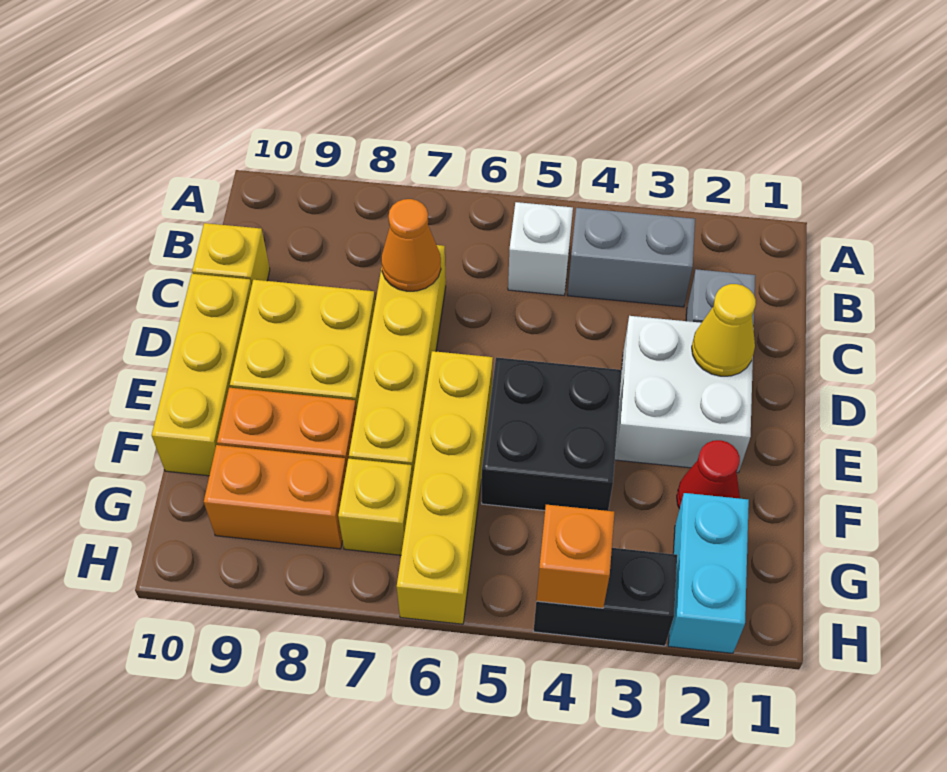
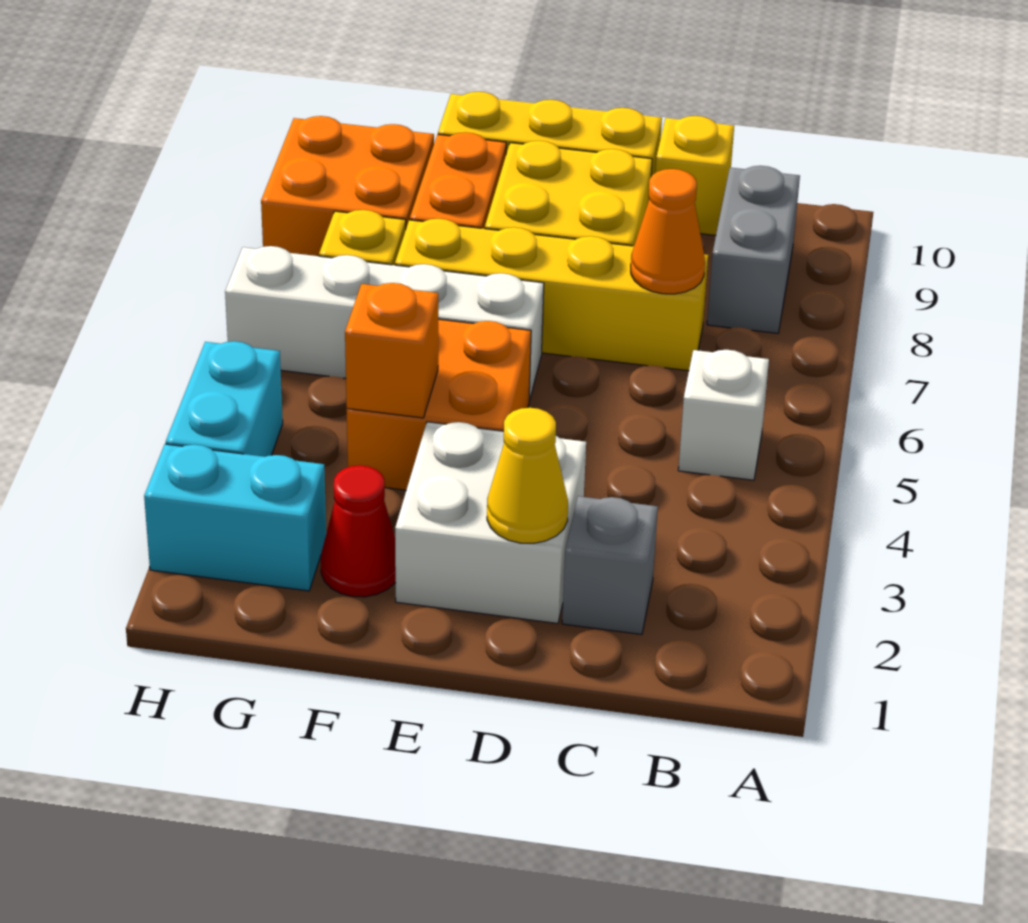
grey 1x2 brick [567,208,695,307] -> grey 1x2 brick moved to [707,166,800,333]
black 2x2 brick [482,357,622,511] -> orange 2x2 brick [347,319,531,490]
yellow 1x4 brick [397,351,493,624] -> white 1x4 brick [225,246,544,401]
orange 1x2 brick [204,445,347,549] -> orange 2x2 brick [261,116,434,256]
black 1x2 brick [534,548,677,646] -> cyan 1x2 brick [166,341,283,457]
orange 1x1 brick [536,505,614,608] -> orange 1x1 brick moved to [345,283,438,418]

